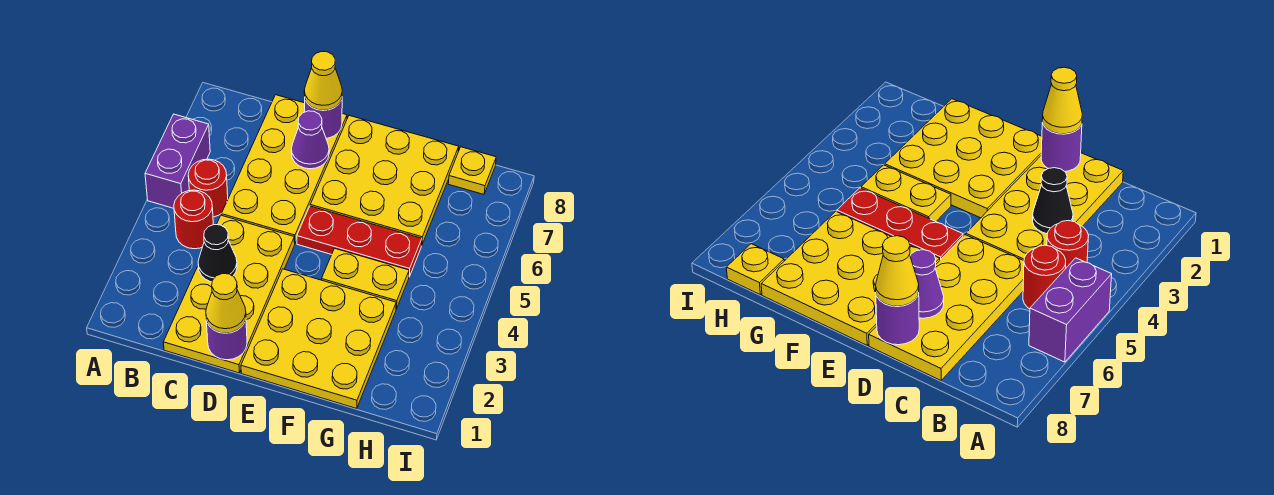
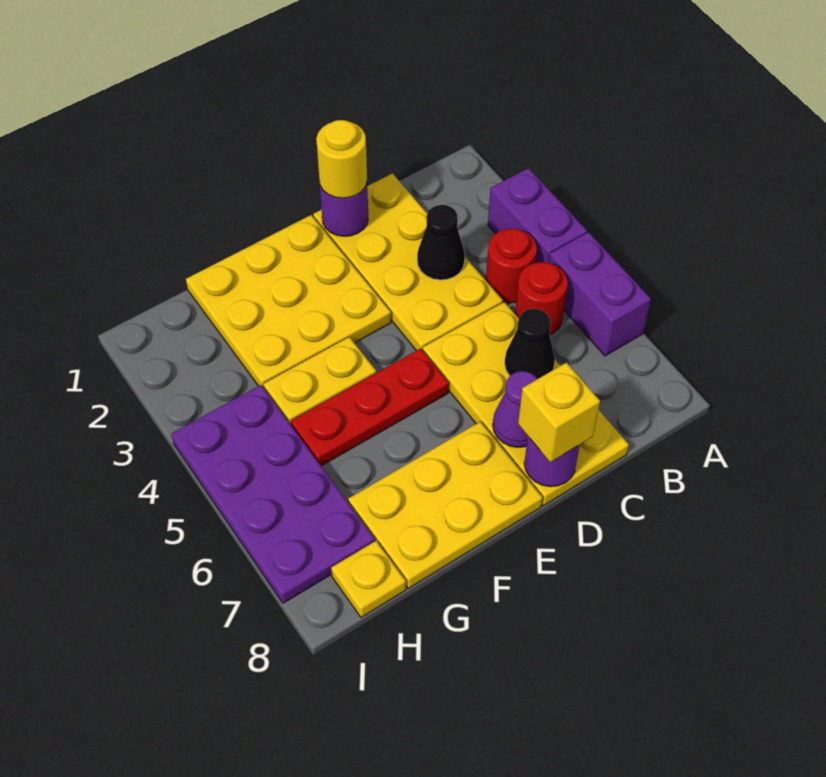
none -> purple 1x2 brick [488,168,587,263]
none -> black 1x1 cone [505,309,555,379]
yellow 1x1 cone [206,274,246,333] -> yellow 1x1 round brick [316,120,367,198]
yellow 1x1 cone [304,52,342,110] -> yellow 1x1 brick [518,362,600,462]
yellow 3x3 plate [310,116,459,246] -> yellow 2x3 plate [348,422,543,589]
none -> purple 2x4 plate [171,385,375,603]

